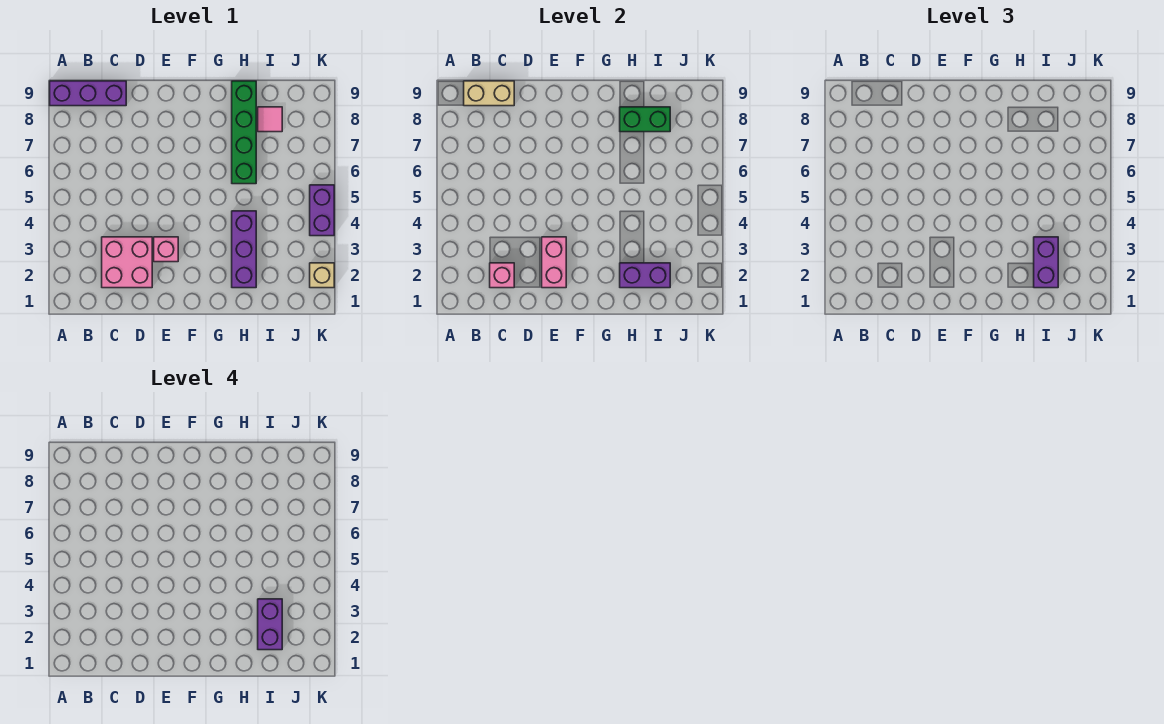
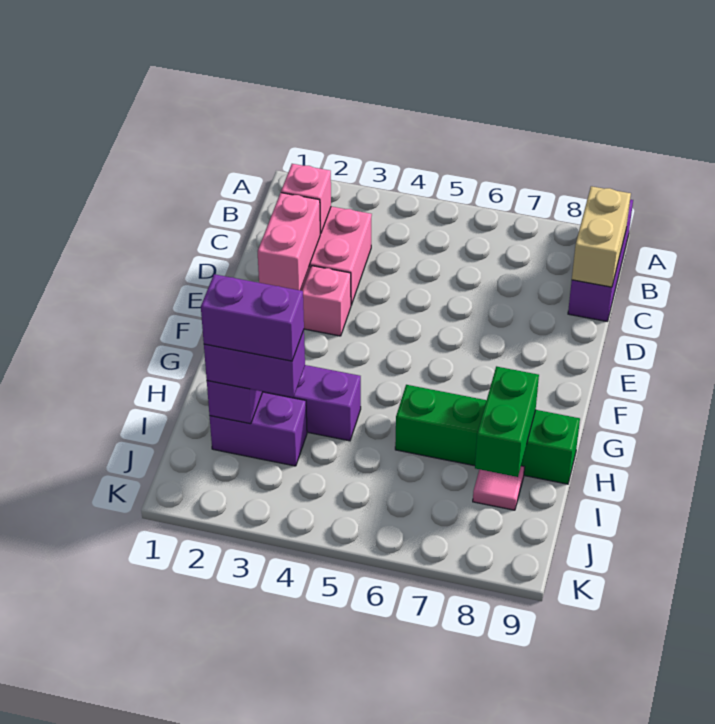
pink 1x2 brick [542,237,566,288] -> pink 1x2 brick turned to [258,193,320,290]
tan 1x1 brick [310,263,334,288] -> none
purple 1x2 brick [310,185,334,236] -> purple 1x2 brick moved to [210,392,307,466]

